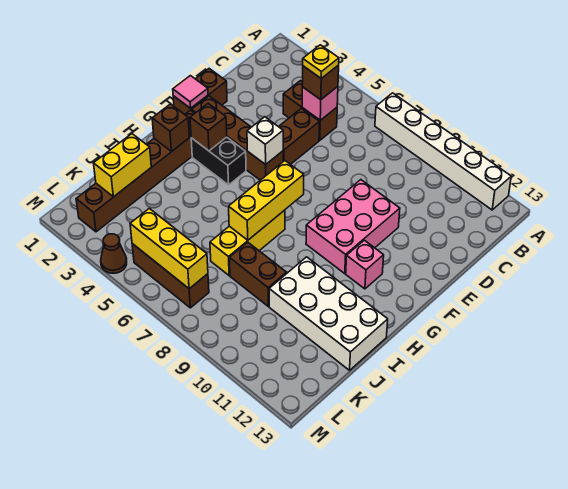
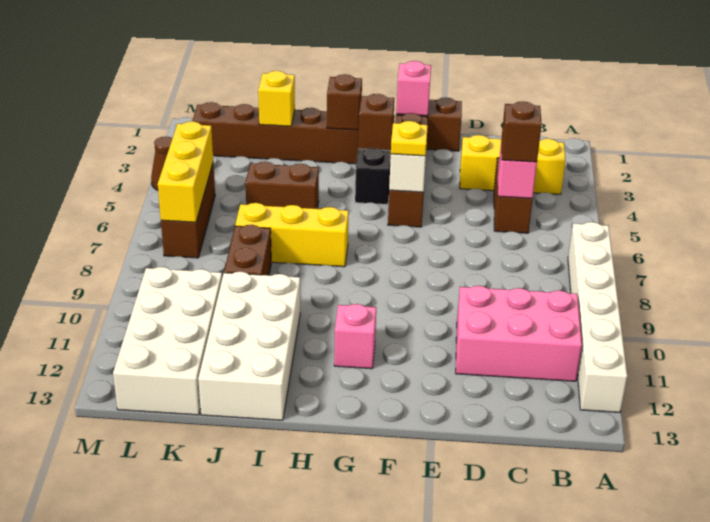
yellow 1x1 plate [303,45,339,78] -> yellow 1x1 plate moved to [391,121,428,156]
brown 1x2 brick [279,108,319,164] -> brown 1x2 brick moved to [245,162,319,209]
pink 2x3 brick [306,180,400,273] -> pink 2x3 brick moved to [456,286,582,381]
pink 1x1 tile [173,76,208,108] -> pink 1x1 brick [396,61,431,116]
yellow 1x3 brick [229,161,304,240] -> yellow 1x3 brick moved to [460,135,566,194]
yellow 1x2 brick [94,134,151,197] -> yellow 1x1 brick [258,71,295,126]
none -> white 2x4 brick [113,267,222,415]

